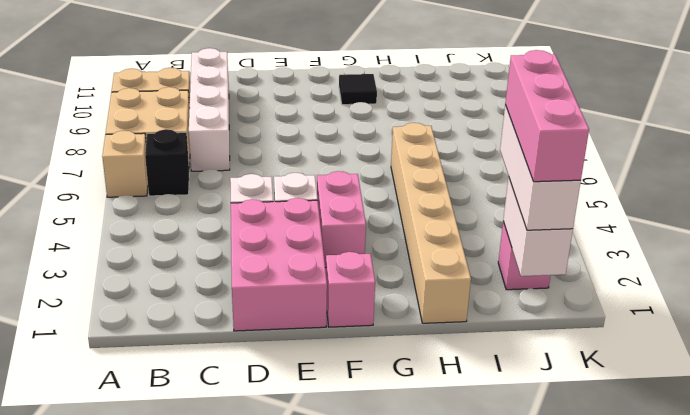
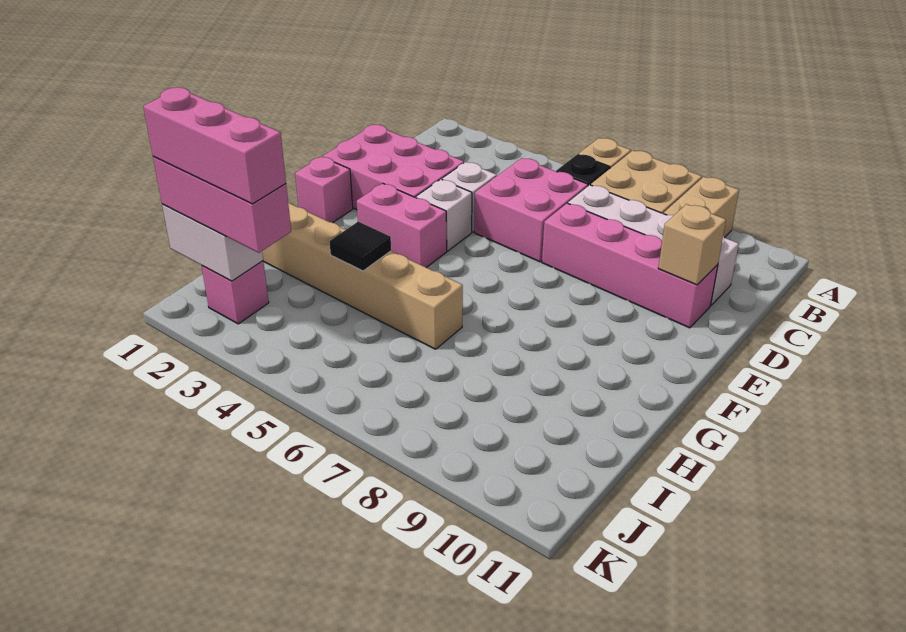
none -> pink 2x2 brick [474,158,588,262]
none -> pink 1x4 brick [542,203,718,328]
none -> tan 1x1 brick [658,204,726,285]
black 1x1 tile [339,74,377,105] -> black 1x1 tile moved to [330,222,391,271]
white 1x3 brick [500,105,581,230] -> pink 1x3 brick [153,156,291,253]

